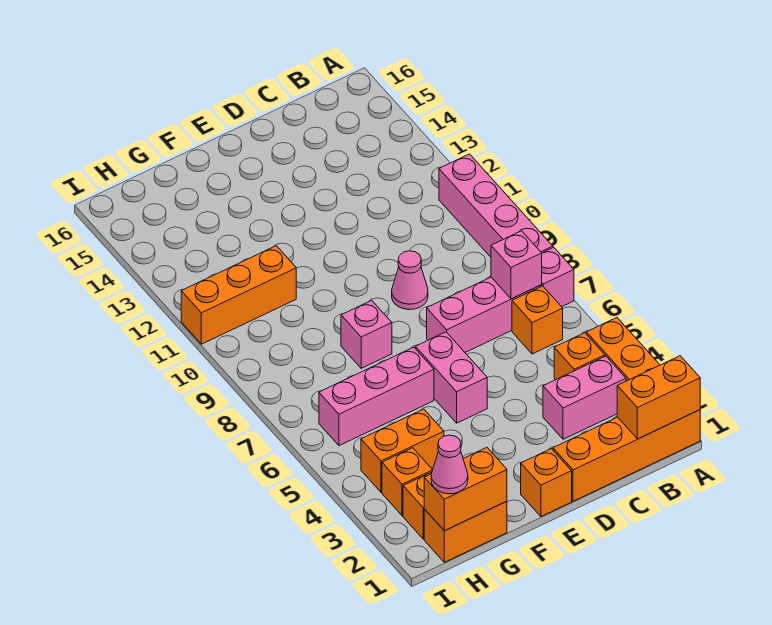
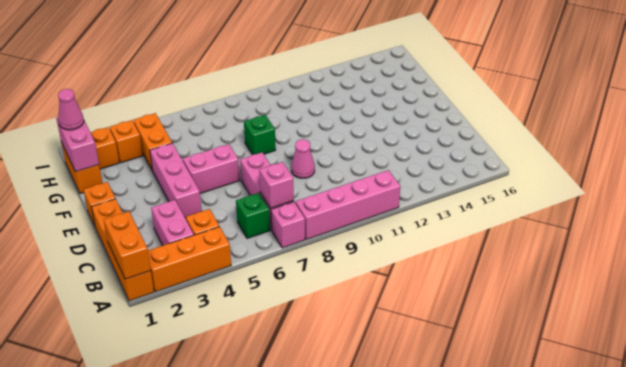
orange 1x1 brick [512,286,563,354] -> green 1x1 brick [236,193,270,238]
pink 1x3 brick [319,347,434,446] -> pink 1x3 brick moved to [150,143,202,218]
pink 1x1 brick [341,300,392,368] -> green 1x1 brick [244,115,276,155]
orange 1x2 brick [424,448,507,531] -> pink 1x2 brick [56,118,99,172]
orange 1x3 brick [181,246,296,344] -> none

